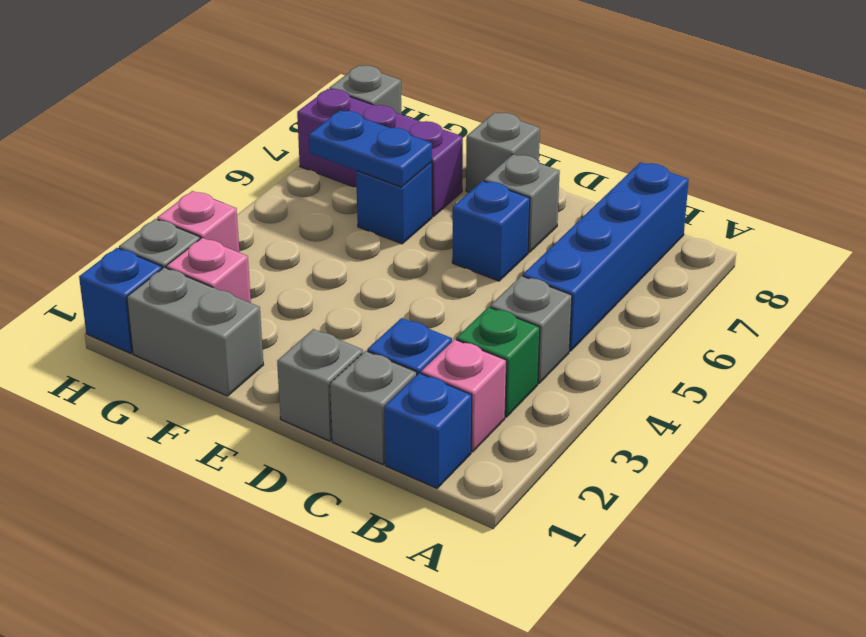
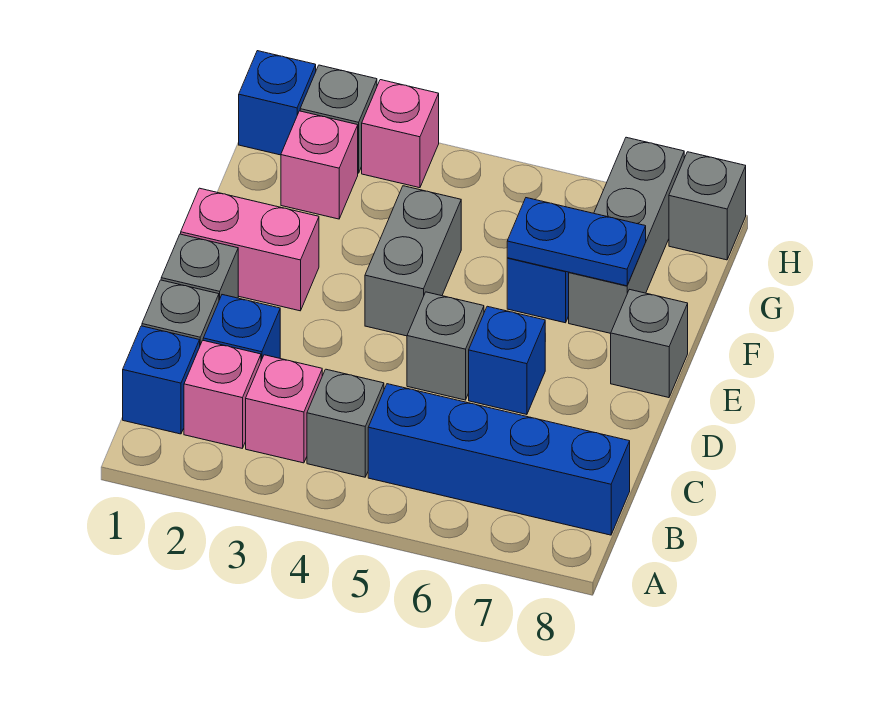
green 1x1 brick [456,307,540,417] -> pink 1x1 brick [246,355,322,463]
grey 1x1 brick [484,154,560,252] -> grey 1x1 brick moved to [407,292,484,400]
none -> pink 1x2 brick [181,188,319,311]
grey 1x2 brick [127,267,264,396] -> grey 1x2 brick moved to [365,186,461,336]
blue 1x2 plate [309,110,432,187] -> blue 1x2 plate turned to [507,198,646,286]
purple 1x3 brick [297,89,463,217] -> grey 1x3 brick [569,137,684,333]

